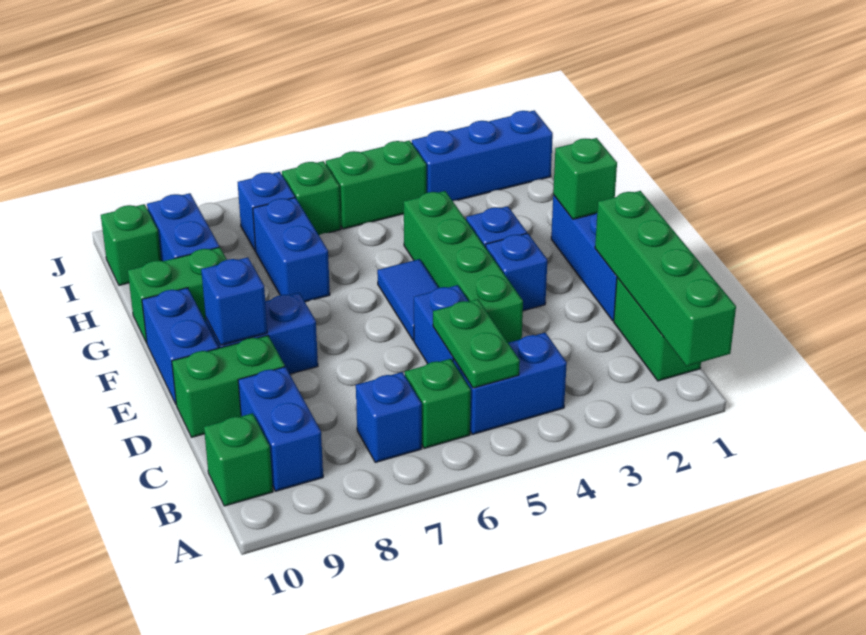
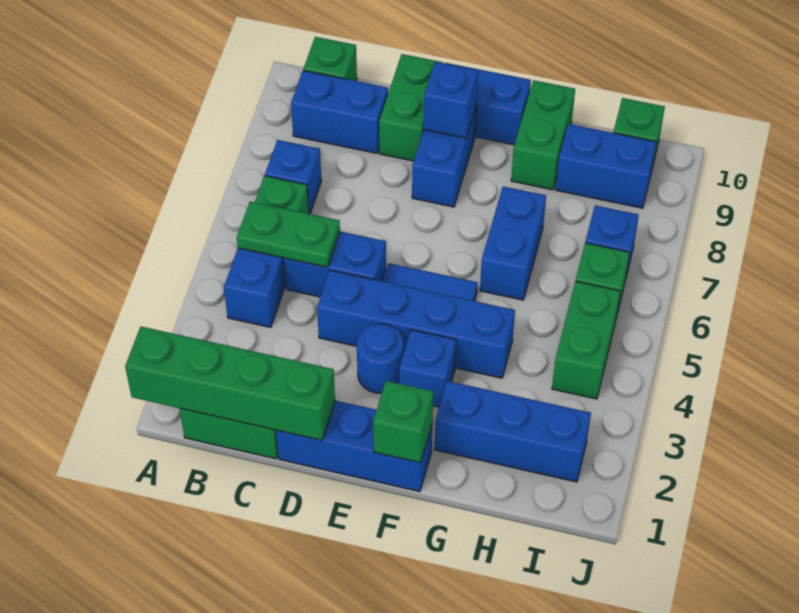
green 1x4 brick [404,191,523,343] -> blue 1x4 brick [317,270,515,378]
blue 1x1 brick [486,233,547,311] -> blue 1x1 round brick [357,324,403,393]
blue 1x2 brick [253,198,330,302] -> blue 1x2 brick turned to [480,186,546,300]
blue 1x3 brick [412,110,553,201] -> blue 1x3 brick turned to [435,381,591,482]

